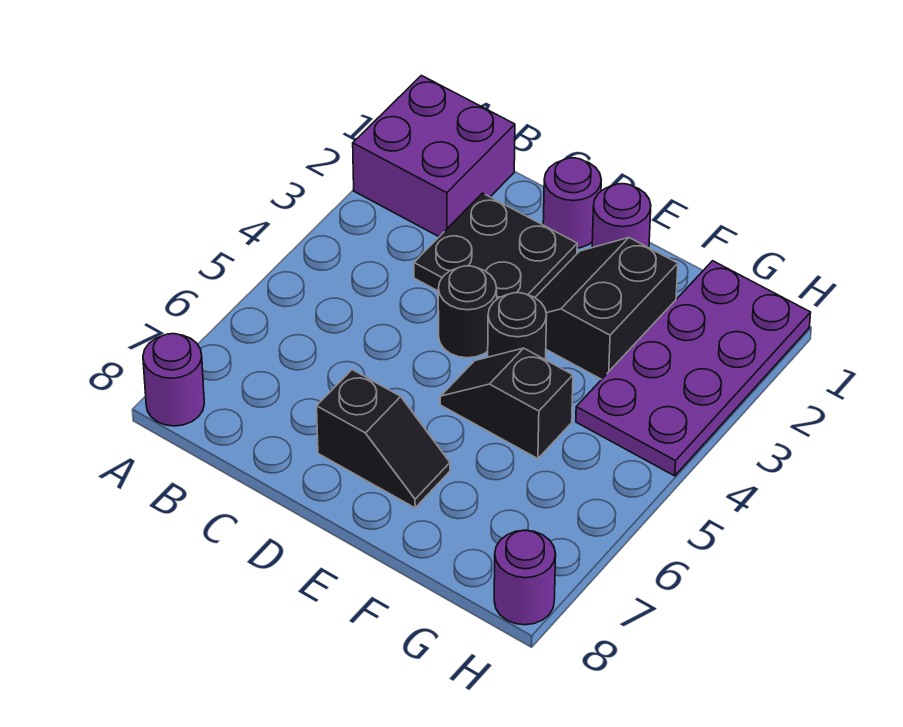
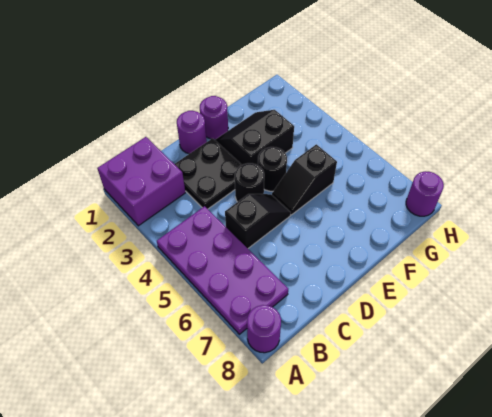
black 1x2 slope [317,370,450,508] -> black 1x2 slope moved to [225,194,291,248]
black 2x2 slope [535,238,678,379] -> black 2x2 slope turned to [215,110,294,165]
purple 2x4 plate [576,261,811,476] -> purple 2x4 plate moved to [157,206,288,334]

